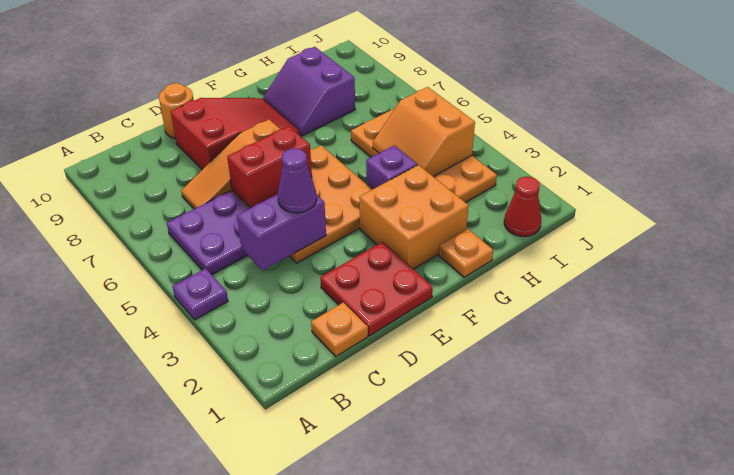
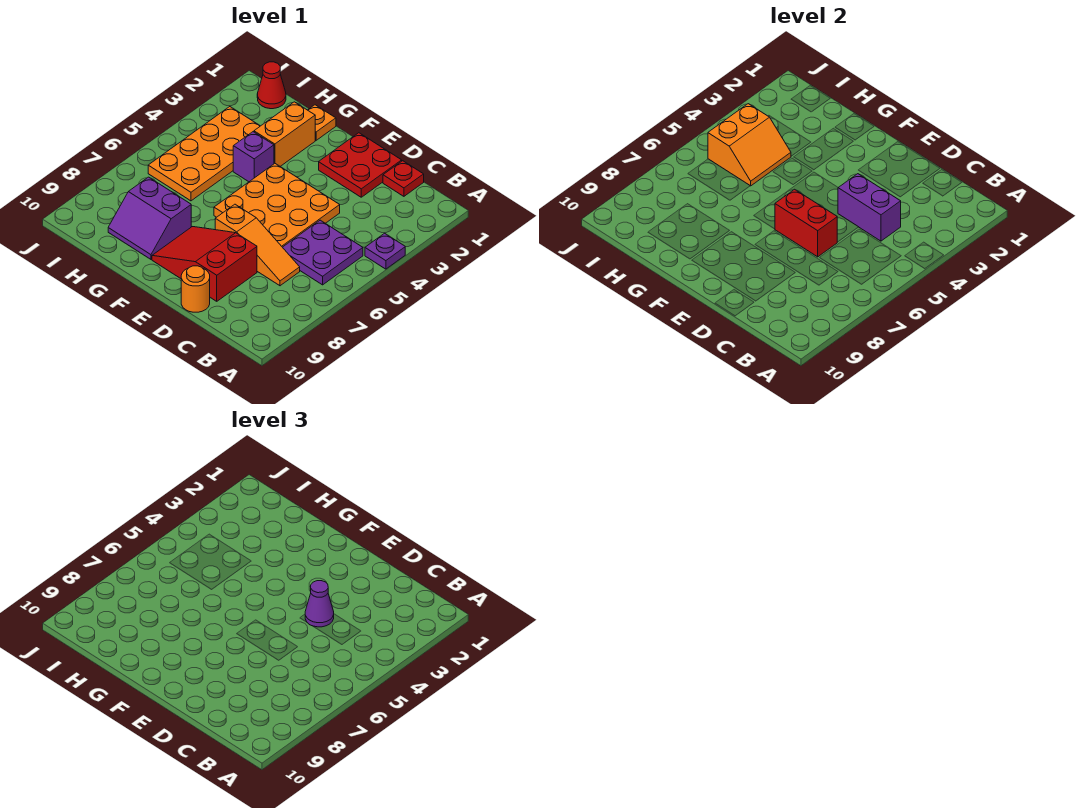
orange 1x1 plate [311,302,368,356] -> red 1x1 plate [383,161,424,196]
orange 2x2 brick [360,165,469,269] -> orange 1x2 brick [254,102,315,166]
purple 2x2 slope [263,47,355,136] -> purple 2x2 slope turned to [108,177,191,259]

